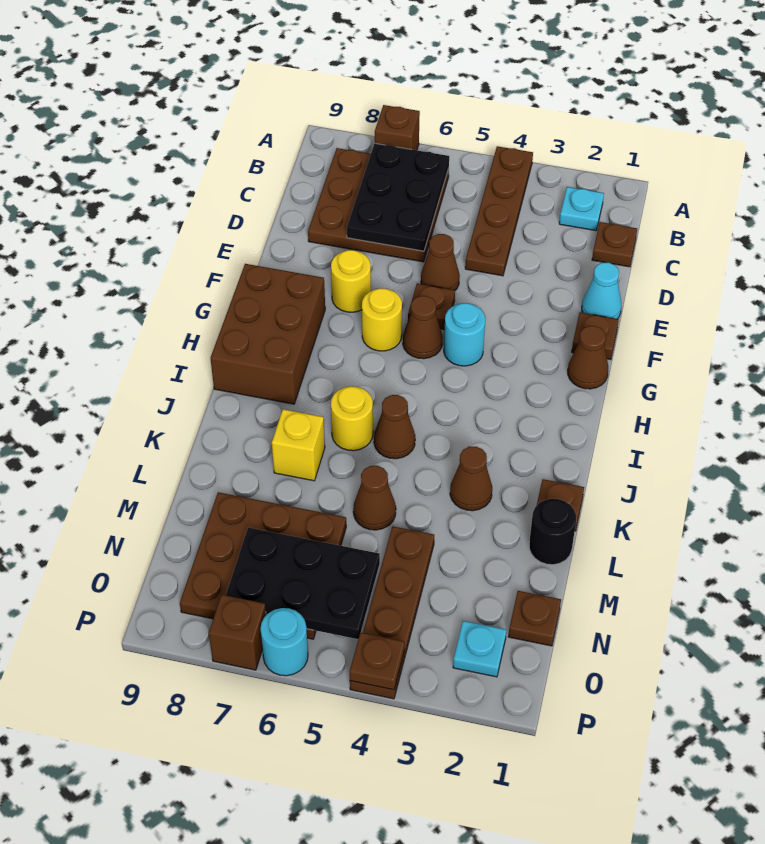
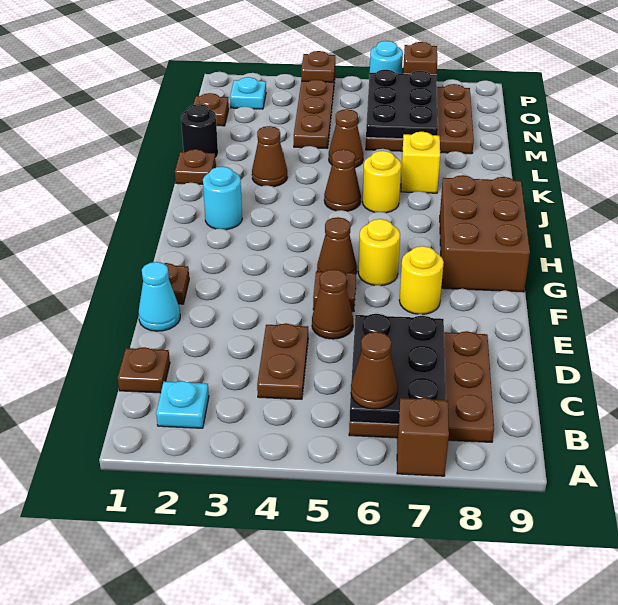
brown 1x4 plate [465,146,533,276] -> brown 1x2 plate [257,323,308,399]
brown 1x1 cone [568,326,608,389] -> brown 1x1 cone moved to [351,332,398,409]
cyan 1x1 round brick [444,303,485,366] -> cyan 1x1 round brick moved to [203,166,242,230]
black 2x3 plate [226,528,380,639] -> black 2x3 plate turned to [366,70,438,139]

